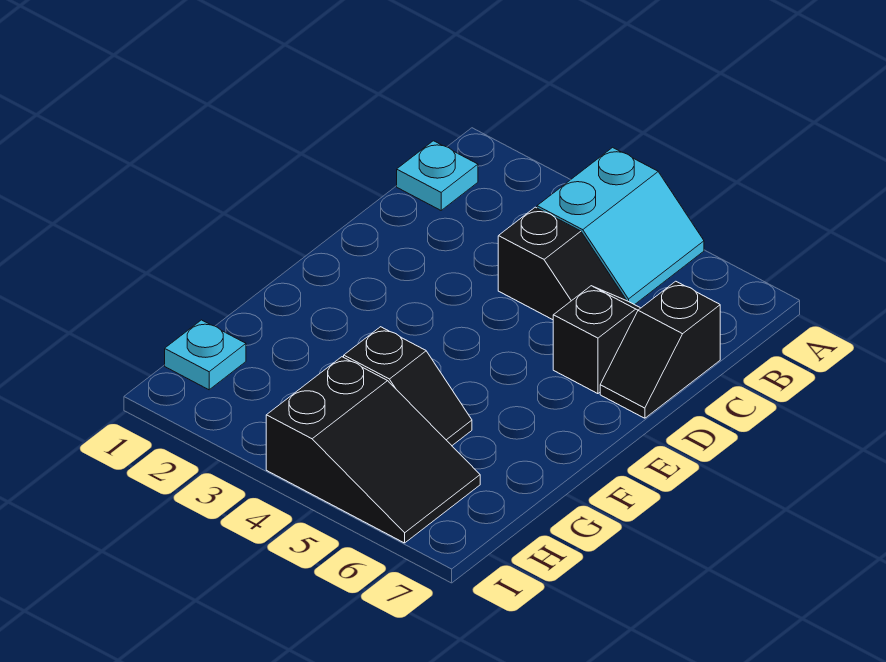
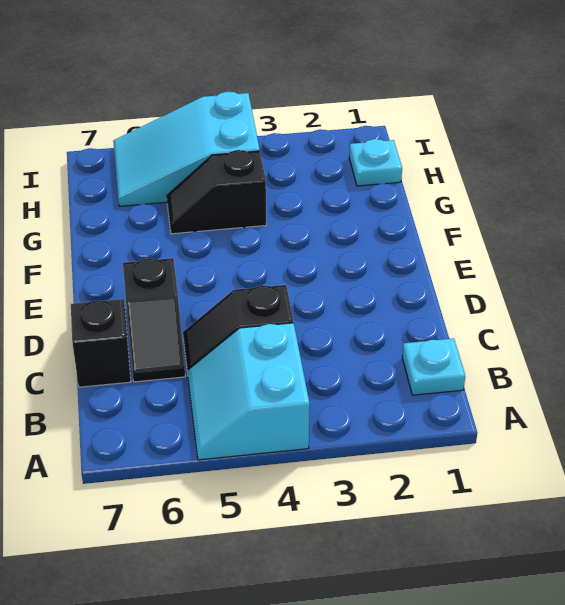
black 2x3 slope [266,357,480,543] -> cyan 2x3 slope [113,92,260,206]

